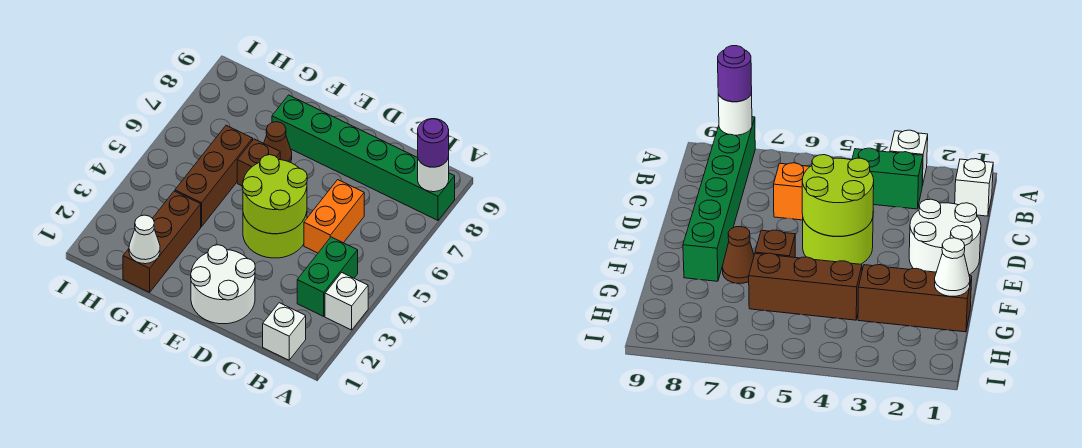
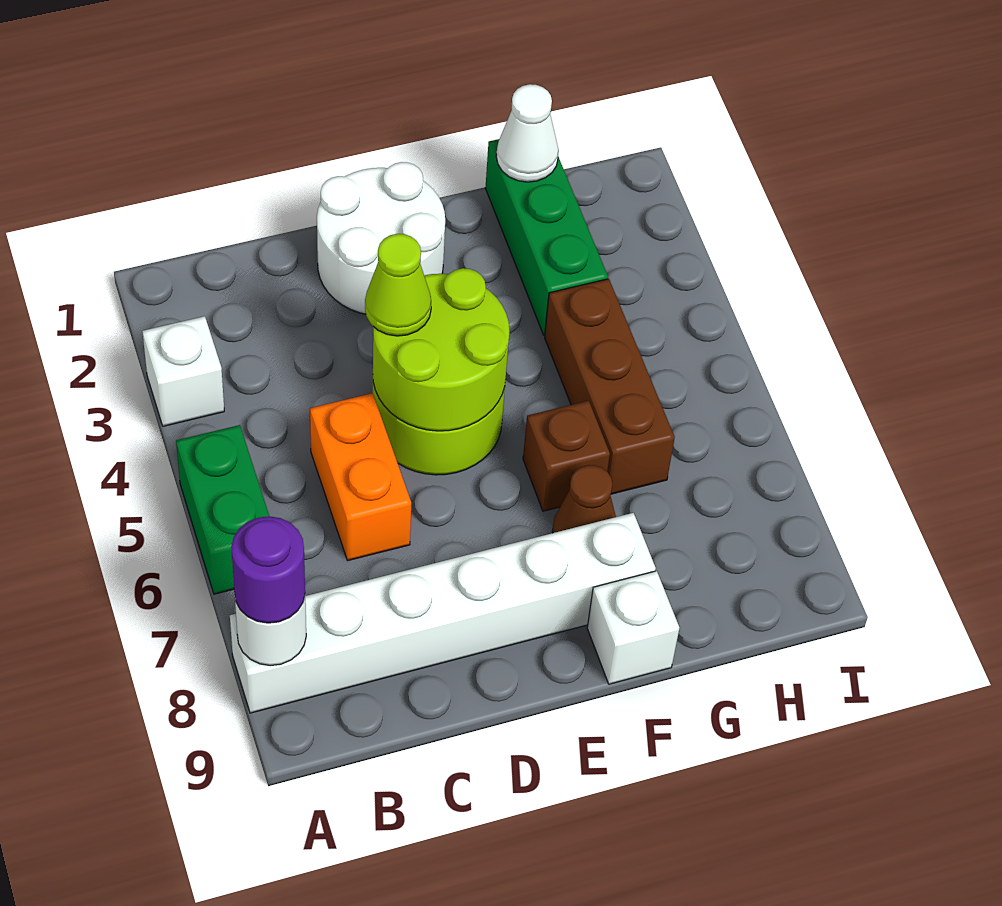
green 1x6 brick [272,95,455,220] -> white 1x6 brick [230,513,656,713]
white 1x1 brick [263,303,306,360] -> white 1x1 brick moved to [587,571,679,684]
green 1x2 brick [297,237,358,316] -> green 1x2 brick moved to [176,425,269,594]
none -> lime 1x1 cone [365,234,431,336]
brown 1x3 brick [123,191,201,292] -> green 1x3 brick [485,139,608,335]

